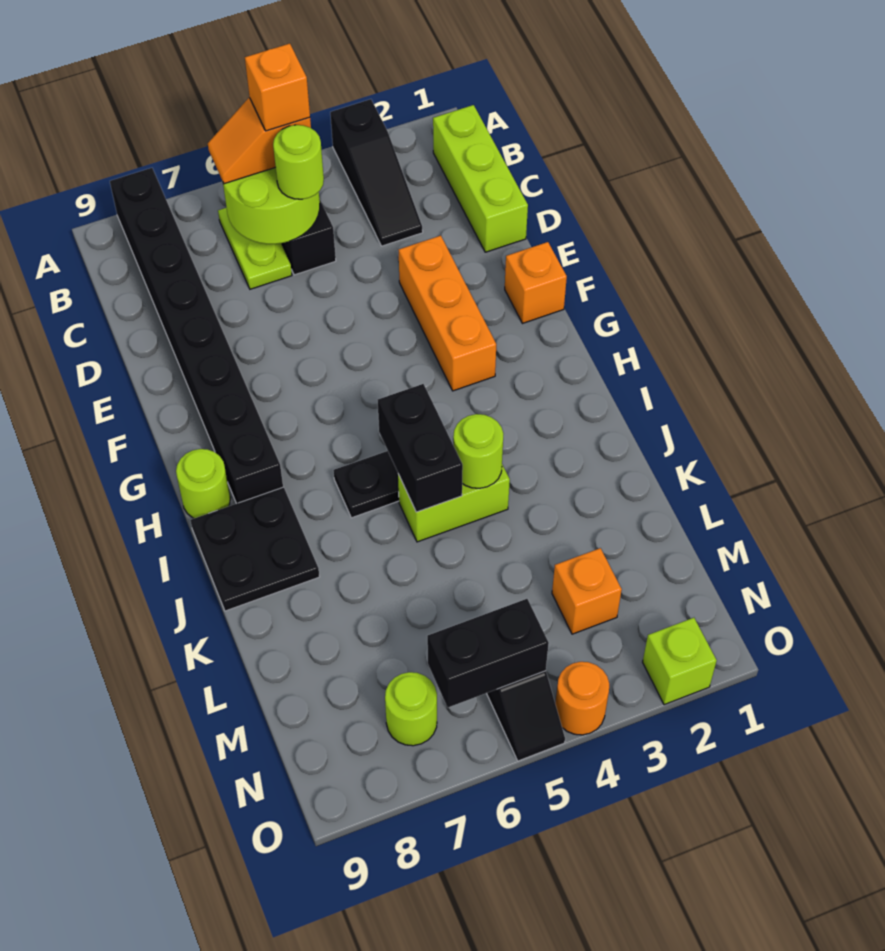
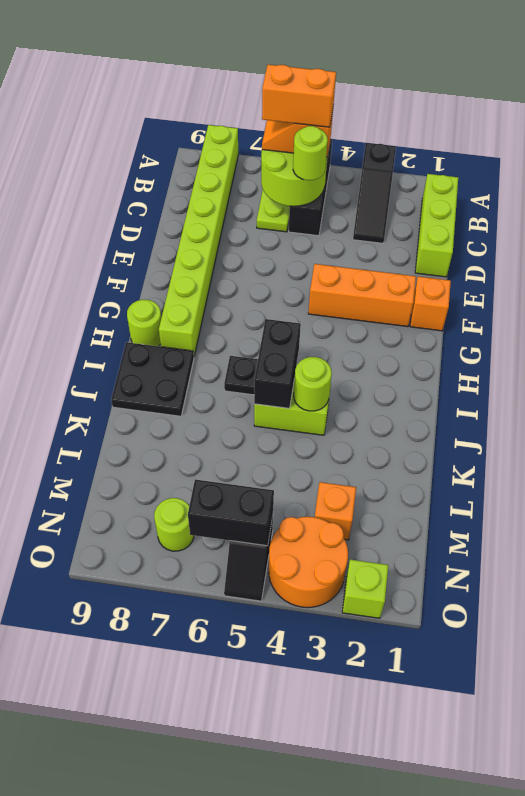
black 1x8 brick [110,168,283,504] -> lime 1x8 brick [159,125,238,356]
orange 1x1 brick [245,44,310,131] -> orange 1x2 brick [262,65,336,127]
orange 1x3 brick [399,236,496,391] -> orange 1x3 brick turned to [308,264,416,327]
orange 1x1 round brick [555,662,609,735] -> orange 2x2 round brick [269,517,348,608]

